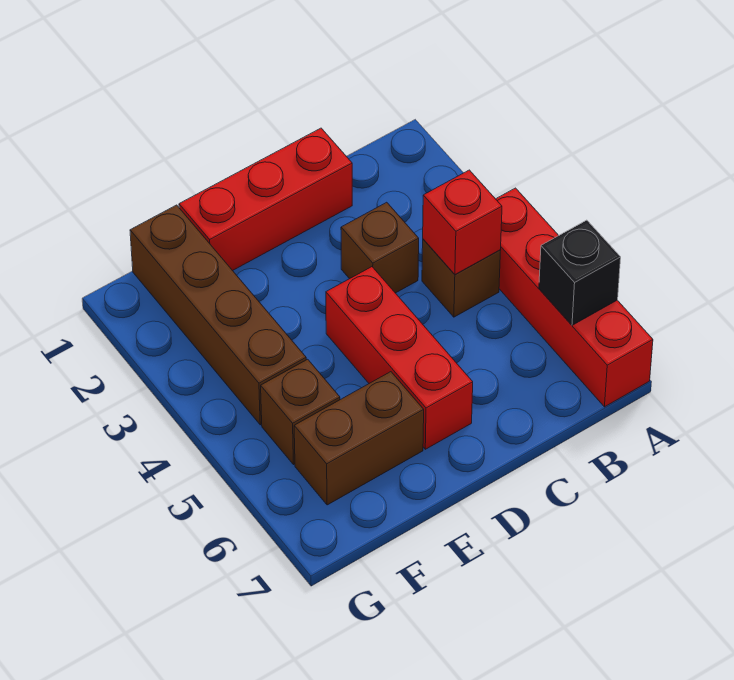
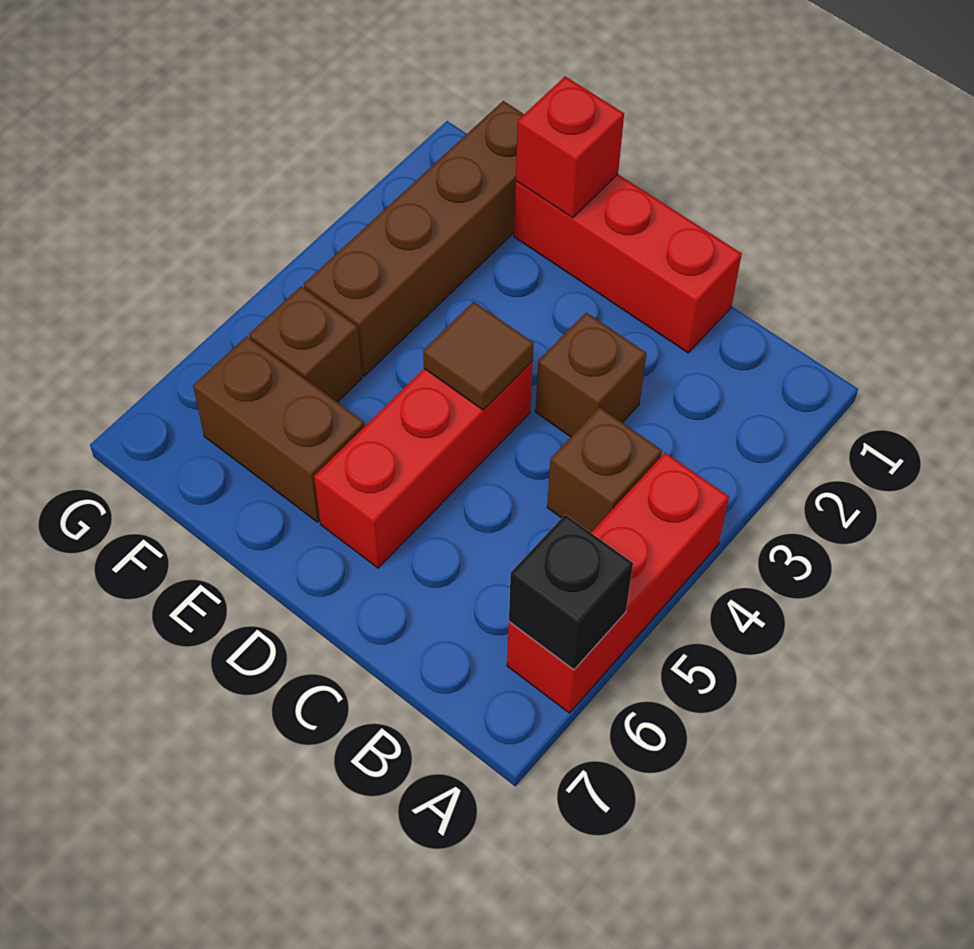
red 1x4 brick [496,188,653,407] -> red 1x3 brick [507,453,729,713]
red 1x1 brick [423,170,502,274] -> red 1x1 brick moved to [516,76,624,218]
none -> brown 1x1 tile [423,302,534,410]

